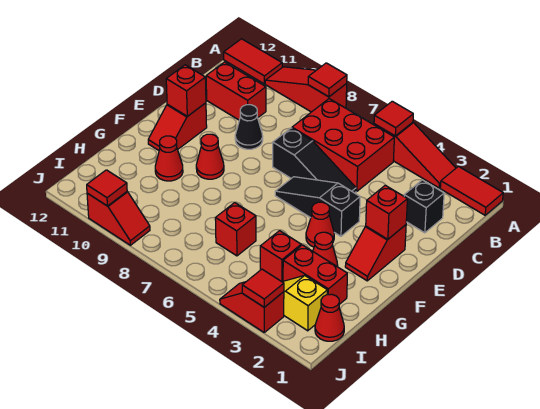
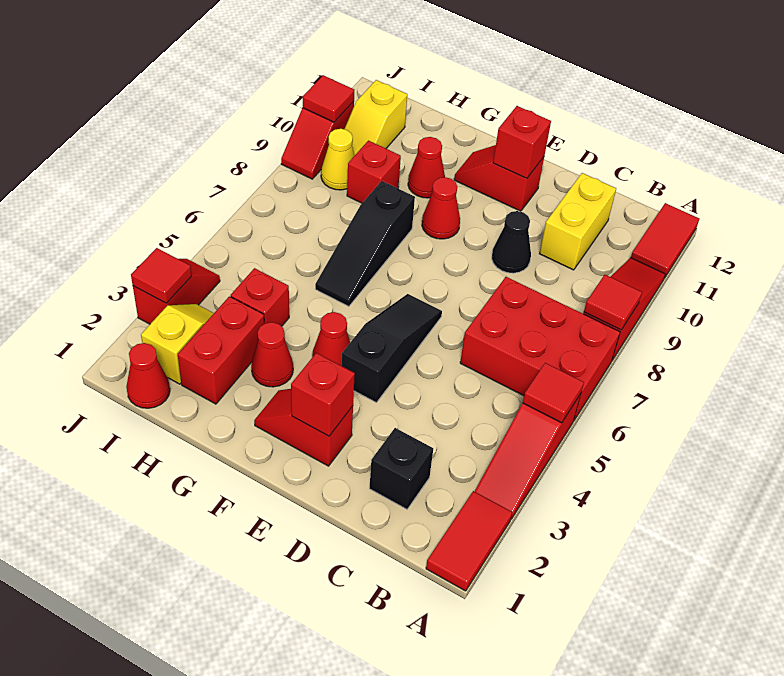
red 2x3 brick [292,99,394,192] -> red 2x3 brick turned to [460,277,620,421]
red 1x2 brick [206,62,266,120] -> yellow 1x2 brick [539,173,616,270]
black 1x3 slope [273,128,356,193] -> black 1x3 slope moved to [315,181,415,306]
red 1x1 brick [215,203,256,256] -> red 1x1 brick moved to [347,141,401,203]
none -> yellow 1x1 cone [321,129,354,190]
none -> yellow 1x2 slope [345,80,407,156]

